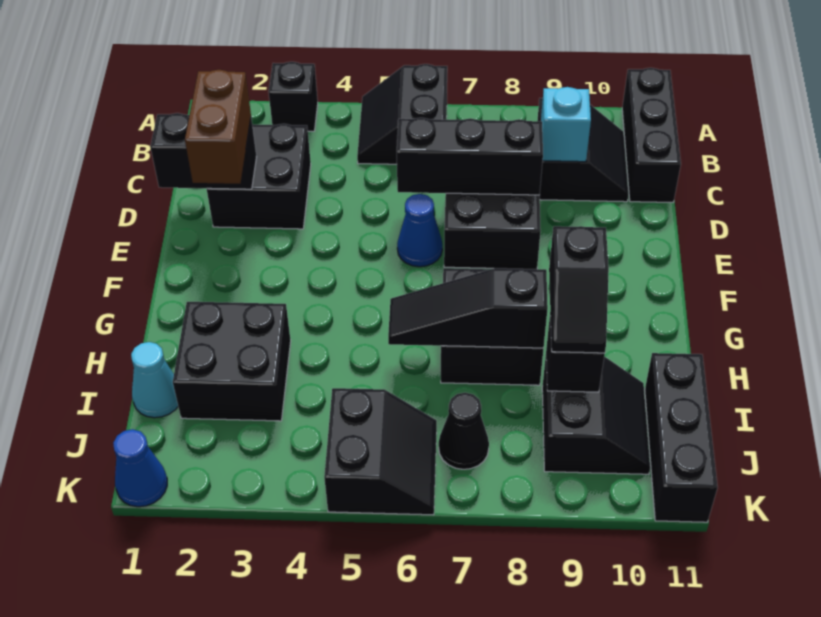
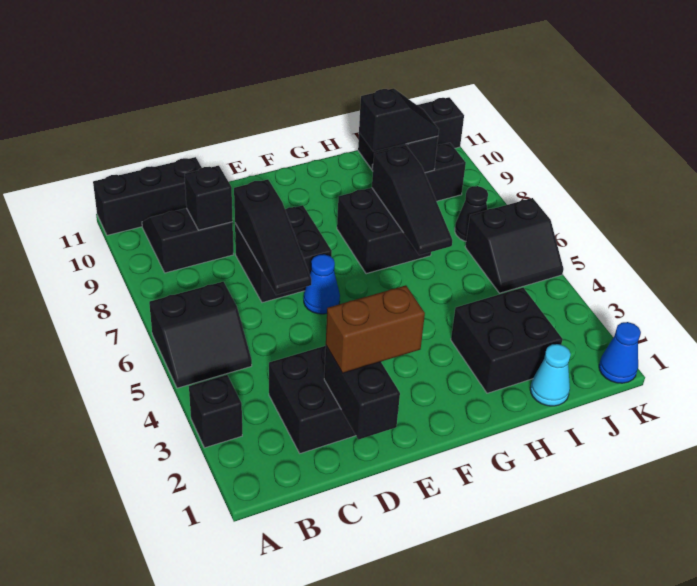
cyan 1x1 brick [541,87,591,162] -> black 1x1 brick [185,166,233,230]
black 1x3 brick [397,118,543,195] -> black 1x3 slope [234,179,311,295]
black 2x2 slope [324,388,437,515] -> black 2x2 slope turned to [465,198,564,293]

